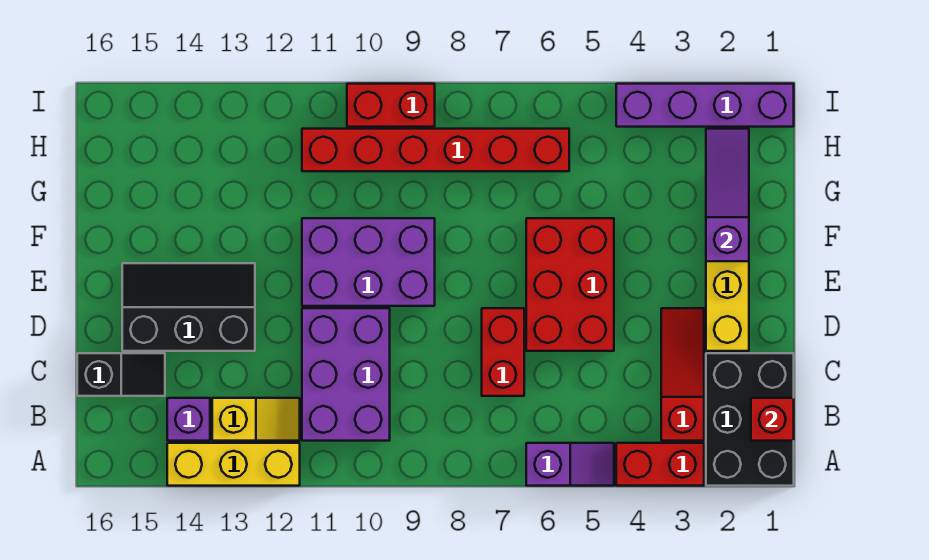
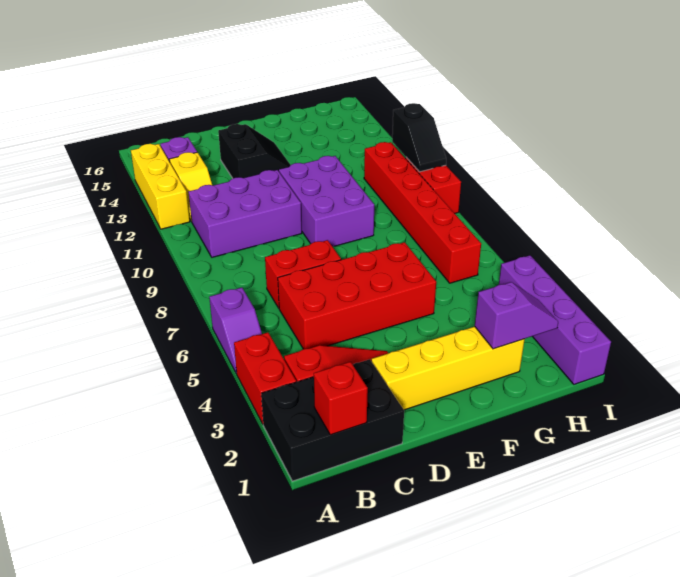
black 1x2 slope [77,353,165,396] -> black 1x2 slope moved to [392,103,446,172]
red 2x3 brick [526,218,614,351] -> red 2x4 brick [278,242,436,349]
black 2x3 slope [122,263,255,351] -> black 2x2 slope [218,124,290,178]
purple 1x3 slope [706,129,749,261] -> purple 1x2 slope [475,282,558,349]

